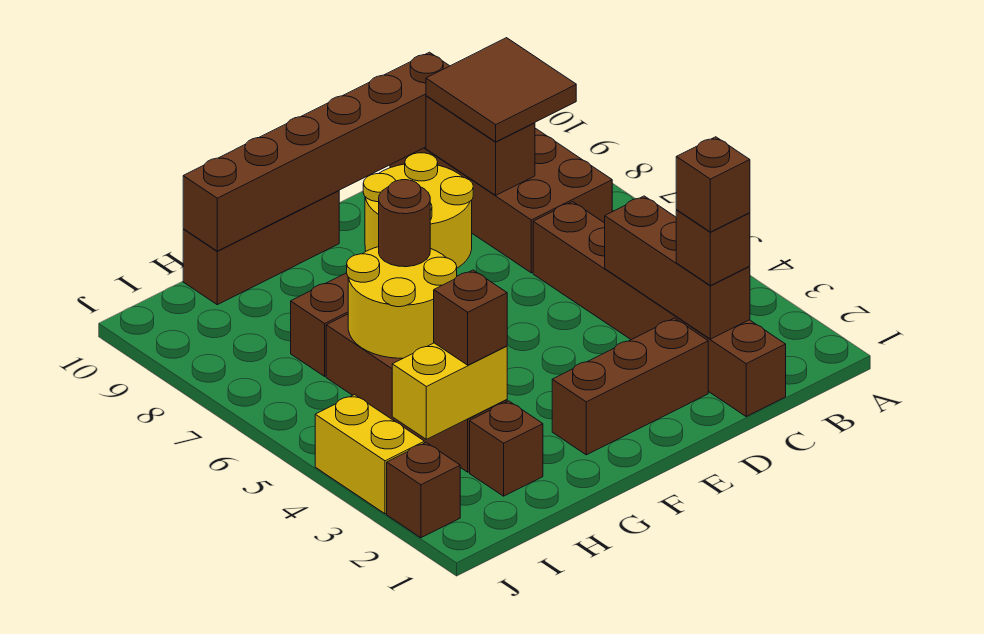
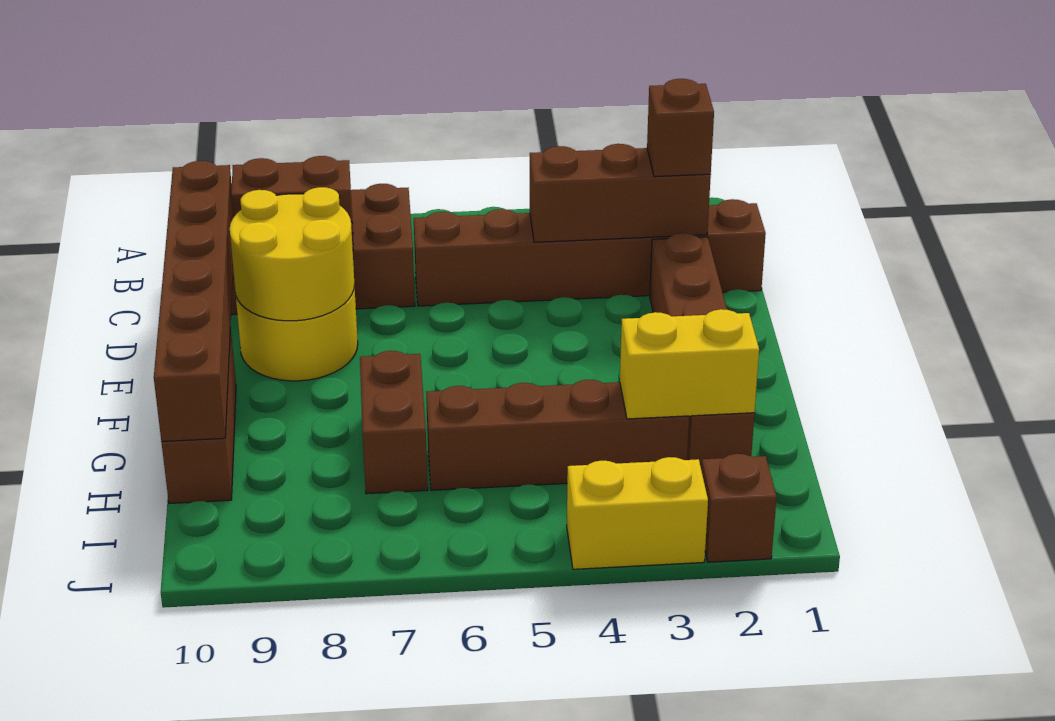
brown 2x2 tile [426,38,576,142] -> none
brown 1x1 brick [676,137,750,232] -> none
yellow 2x2 round brick [347,247,457,358] -> yellow 2x2 round brick moved to [230,187,354,321]
brown 1x1 round brick [379,180,430,267] -> none
yellow 1x2 brick [392,343,507,439] -> yellow 1x2 brick turned to [620,309,759,419]
brown 1x1 brick [434,270,507,365] -> none

